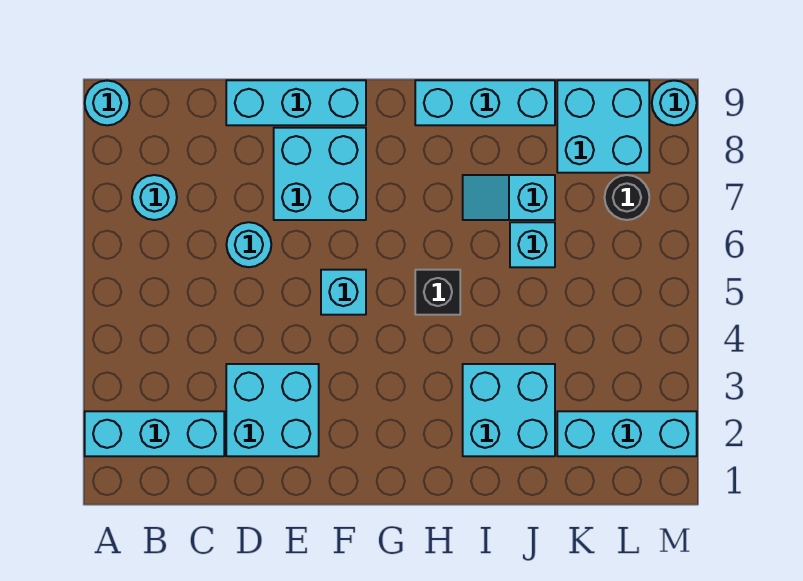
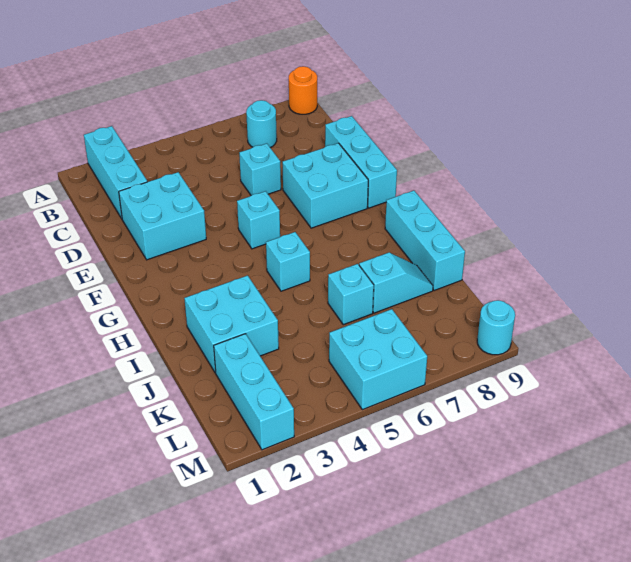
cyan 1x1 round brick [85,81,130,125] -> orange 1x1 round brick [289,66,317,114]
cyan 1x1 round brick [226,222,271,267] -> cyan 1x1 brick [239,144,281,195]
black 1x1 brick [415,270,460,315] -> cyan 1x1 brick [266,232,310,291]
cyan 1x2 slope [463,175,555,220] -> cyan 1x2 slope turned to [359,253,433,313]
cyan 2x2 brick [557,80,649,173] -> cyan 2x2 brick moved to [329,309,427,410]
black 1x1 round brick [605,175,649,220] -> none

